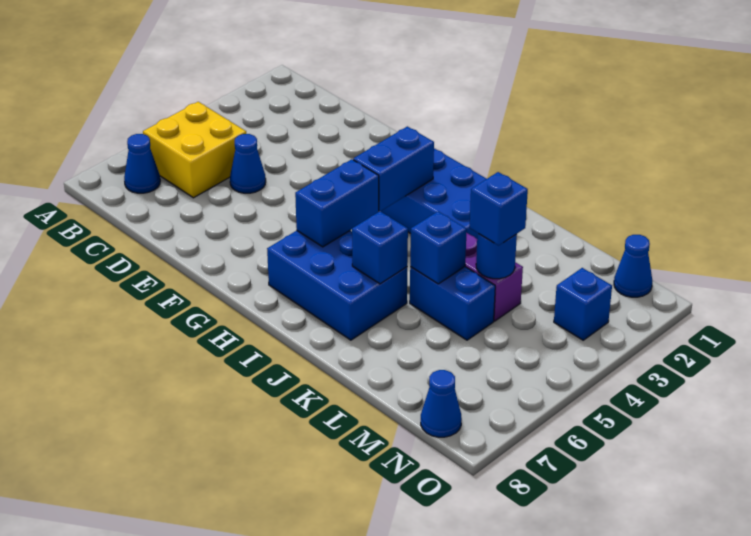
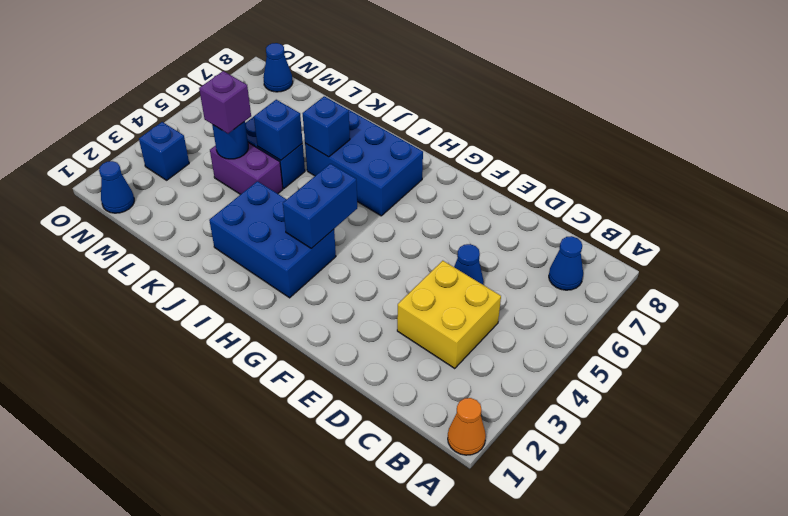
none -> orange 1x1 cone [448,398,486,455]
yellow 2x2 brick [143,102,246,198] -> yellow 2x2 brick moved to [397,261,501,368]
blue 1x2 brick [295,159,379,247] -> none
blue 1x1 brick [469,172,528,245] -> purple 1x1 brick [199,71,251,133]

